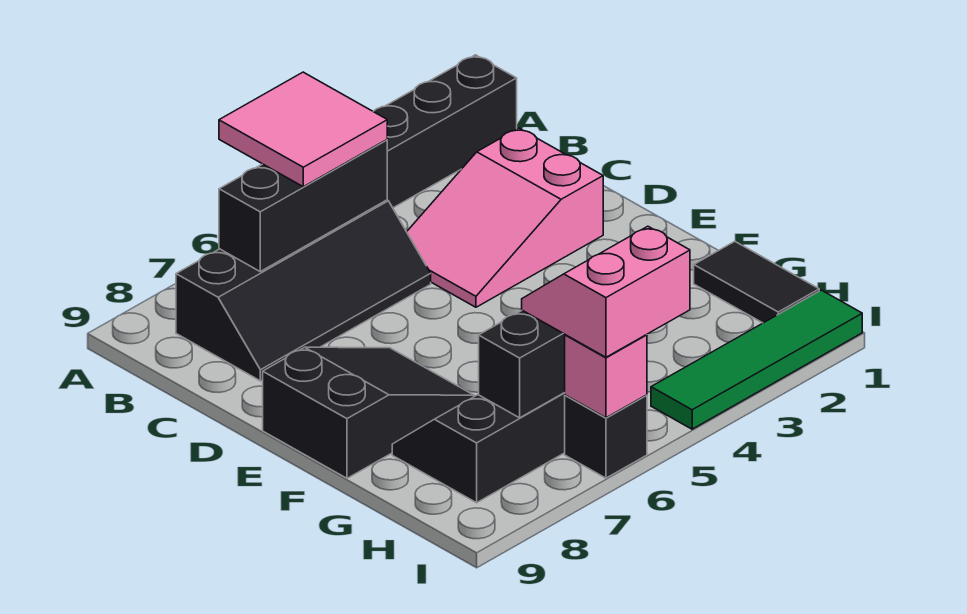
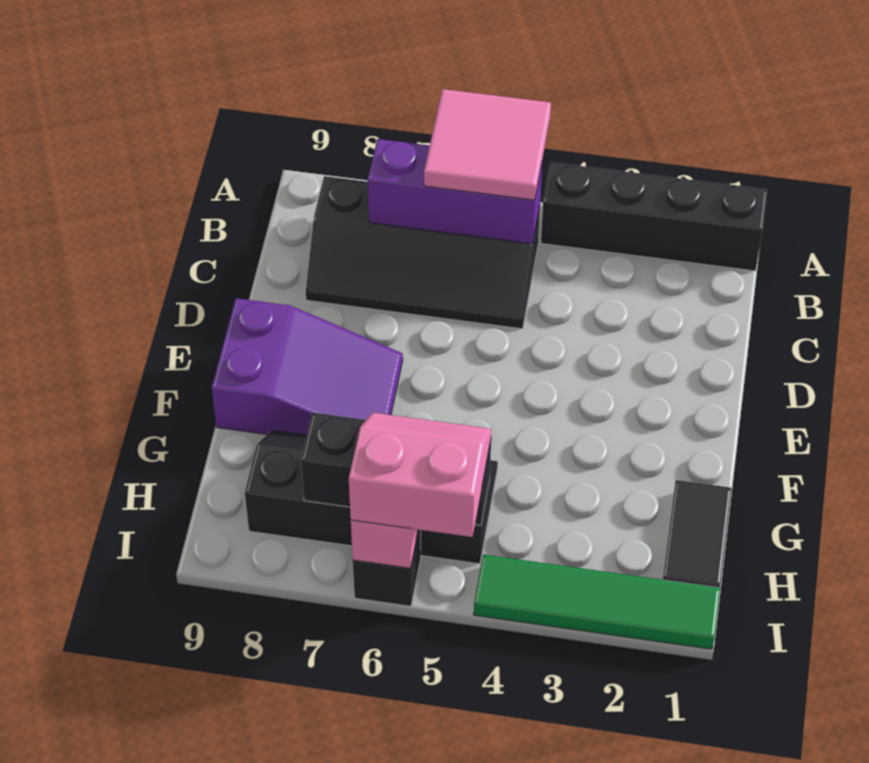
black 1x3 brick [219,140,387,271] -> purple 1x3 brick [368,139,542,244]
pink 2x3 slope [407,128,603,307] -> none
black 2x3 slope [263,347,474,478] -> purple 2x3 slope [212,298,403,435]

